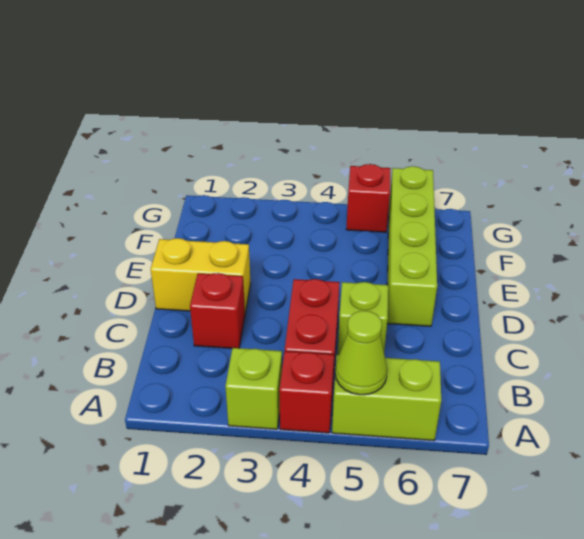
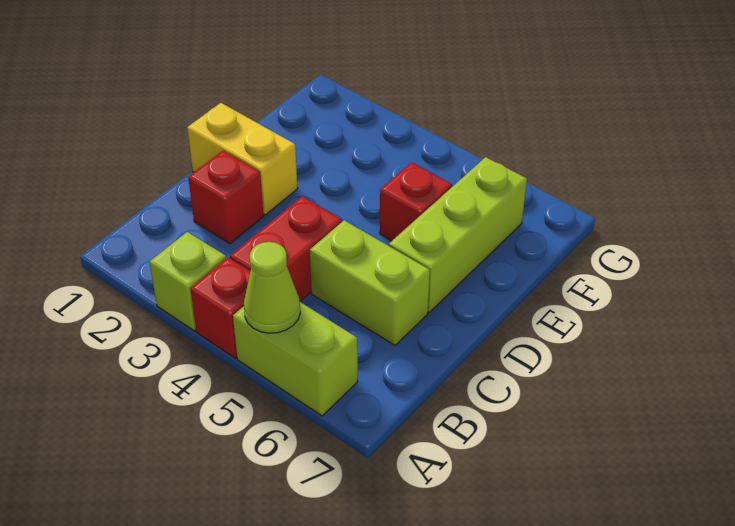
lime 1x1 brick [338,282,388,355] -> lime 1x2 brick [310,220,430,345]
lime 1x4 brick [387,166,437,326] -> lime 1x3 brick [389,157,527,312]
red 1x1 brick [346,164,391,232] -> red 1x1 brick moved to [380,162,452,241]

